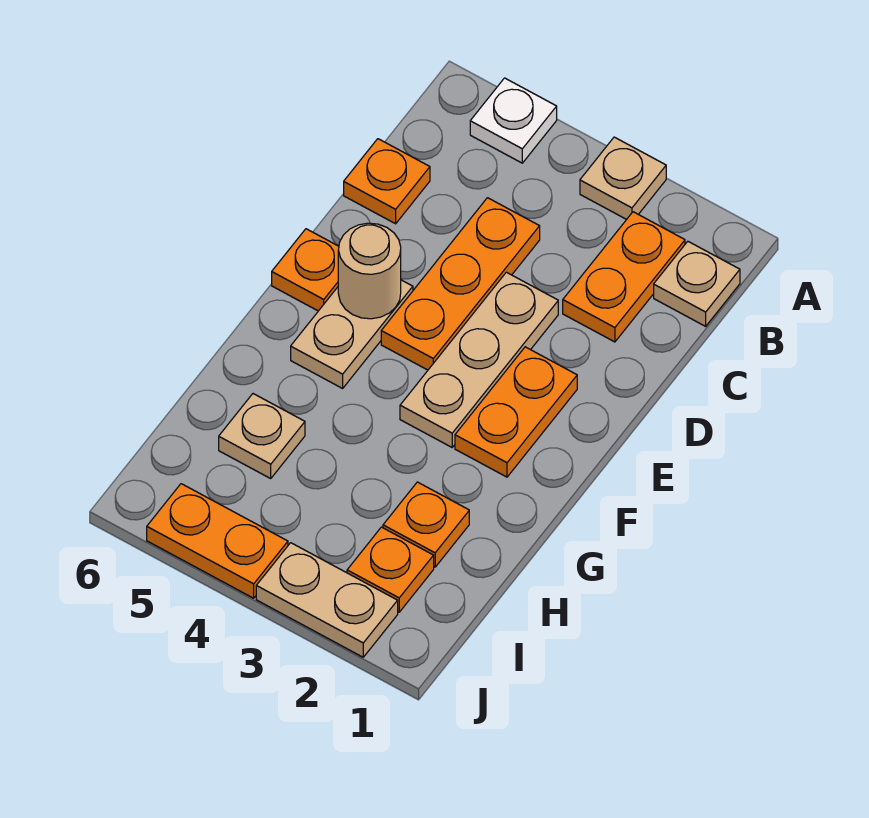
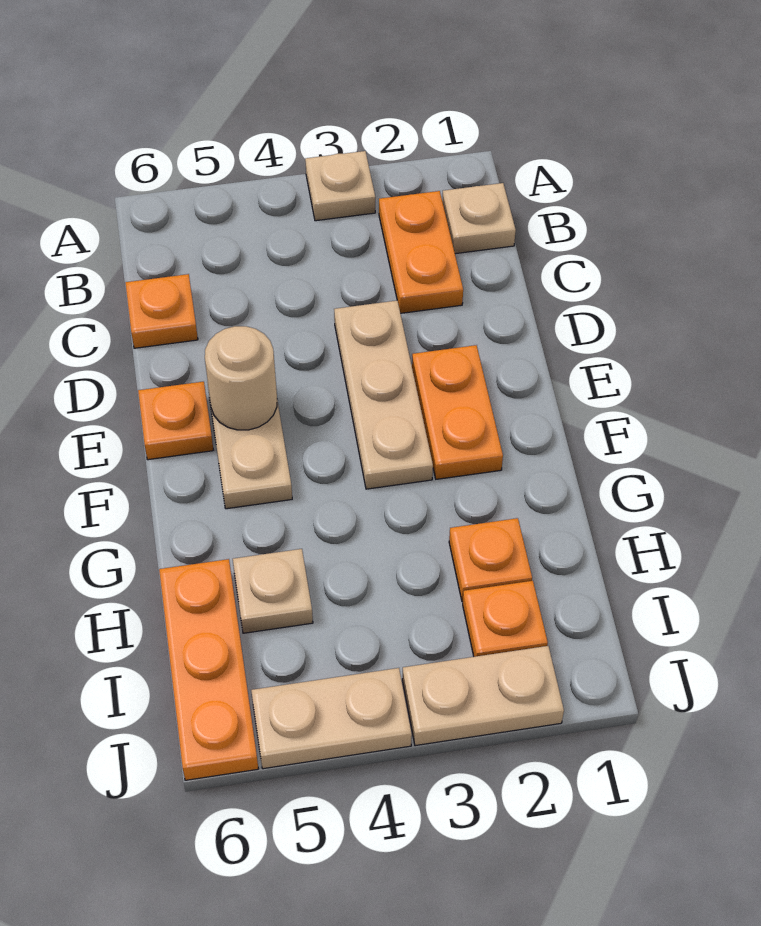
white 1x1 plate [470,78,557,163] -> none
orange 1x3 plate [381,198,540,370] -> orange 1x3 plate moved to [159,559,258,780]
orange 1x2 plate [147,484,288,598] -> tan 1x2 plate [251,668,412,769]

